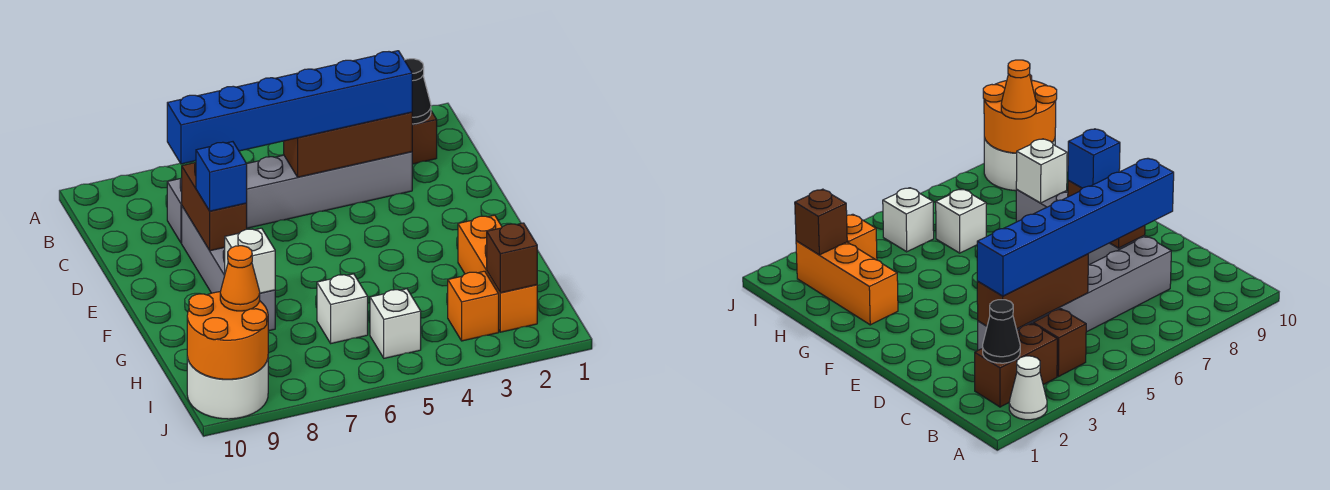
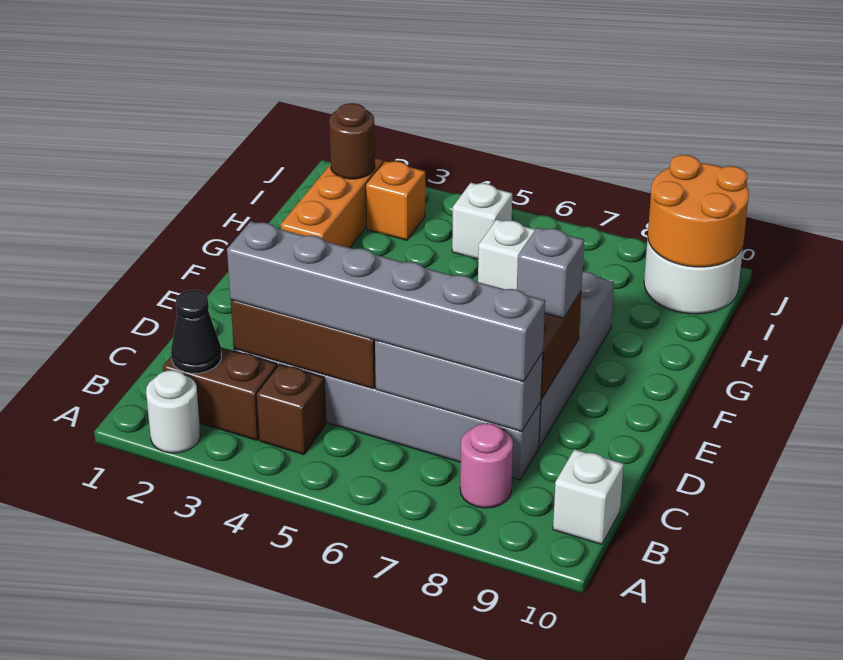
white 1x1 cone [1009,356,1047,420] -> white 1x1 round brick [146,370,200,453]
none -> pink 1x1 round brick [460,423,513,508]
blue 1x6 brick [167,51,412,164] -> grey 1x6 brick [227,221,545,382]
none -> grey 1x3 brick [375,340,543,432]
blue 1x1 brick [196,142,247,211] -> grey 1x1 brick [517,227,584,318]
white 1x1 brick [225,228,275,293] -> white 1x1 brick moved to [553,449,624,544]
brown 1x1 brick [487,223,537,293] -> brown 1x1 round brick [329,103,375,179]
orange 1x1 cone [220,246,260,311] -> none

